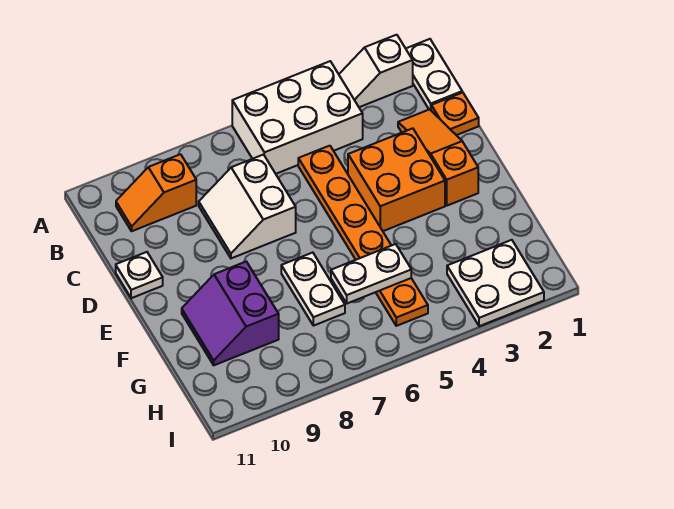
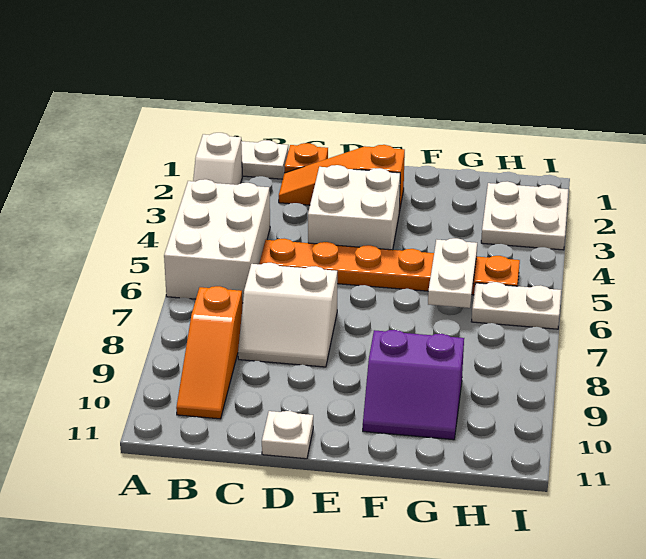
orange 1x2 slope [116,154,196,231] -> orange 1x3 slope [176,286,242,419]
orange 2x2 brick [348,128,445,231] -> white 2x2 brick [308,165,400,250]
white 1x2 plate [281,253,345,326] -> white 1x2 plate moved to [471,282,561,329]

